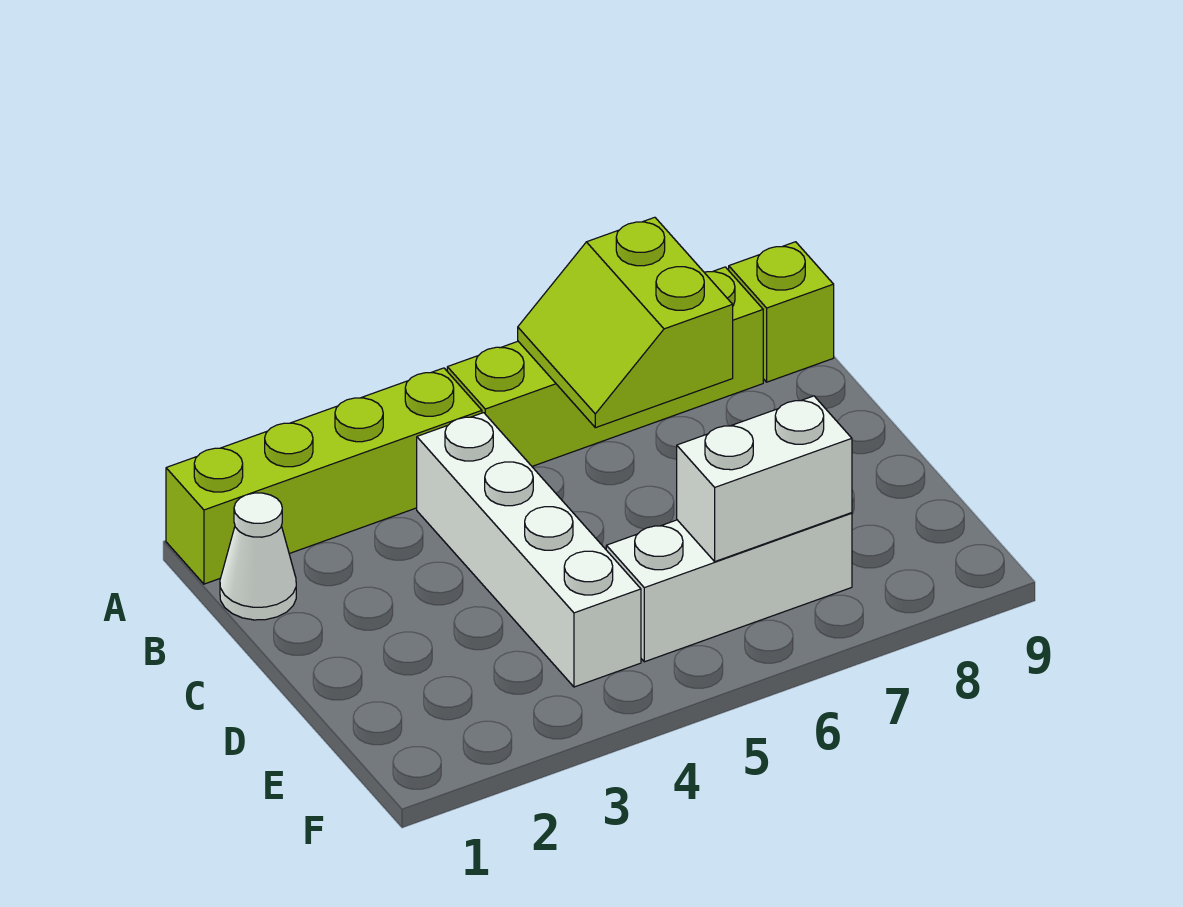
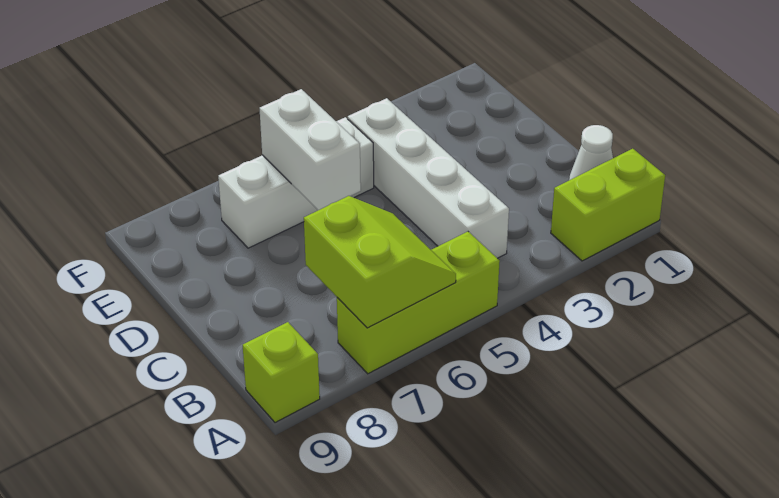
lime 1x4 brick [166,368,482,584] -> lime 1x2 brick [551,149,665,261]
lime 1x4 brick [447,267,763,466] -> lime 1x3 brick [337,232,500,374]
white 1x2 brick [677,396,852,561] -> white 1x2 brick turned to [259,89,361,210]

